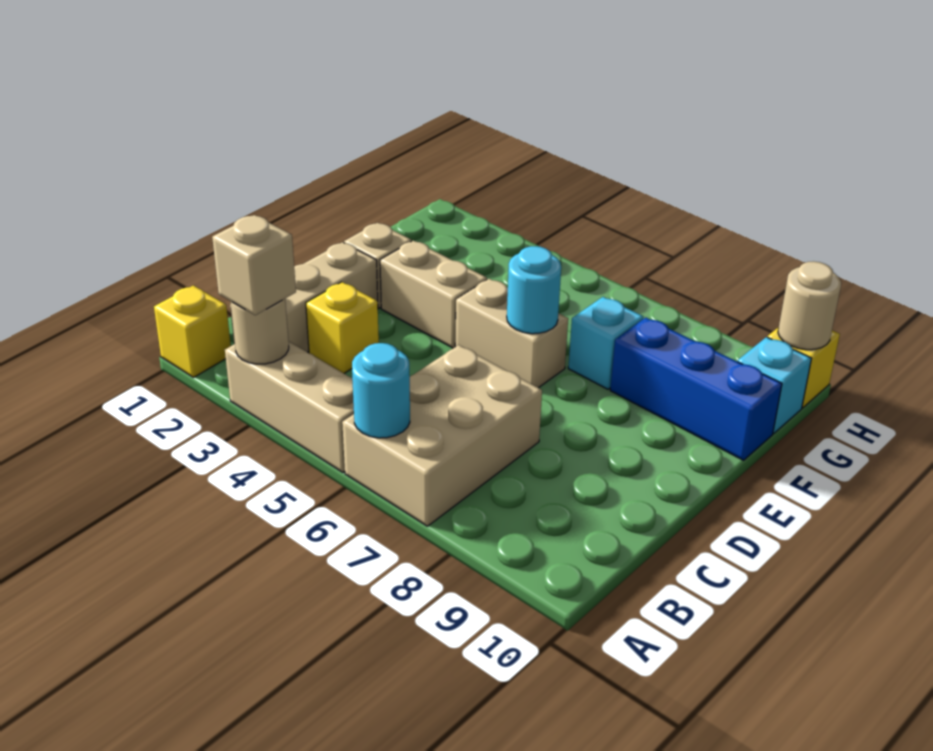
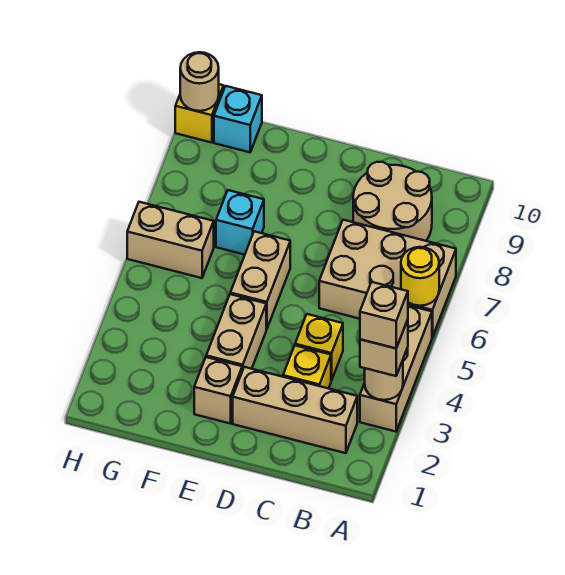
yellow 1x1 brick [154,285,231,377] -> yellow 1x1 brick moved to [295,314,343,380]
none -> tan 1x1 brick [360,282,408,348]
cyan 1x1 round brick [352,343,410,438] -> yellow 1x1 round brick [401,247,439,306]
none -> tan 2x2 round brick [353,162,432,241]
cyan 1x1 round brick [507,246,561,334] -> none
blue 1x3 brick [610,317,782,460] -> none
none -> tan 1x2 brick [127,202,214,278]

